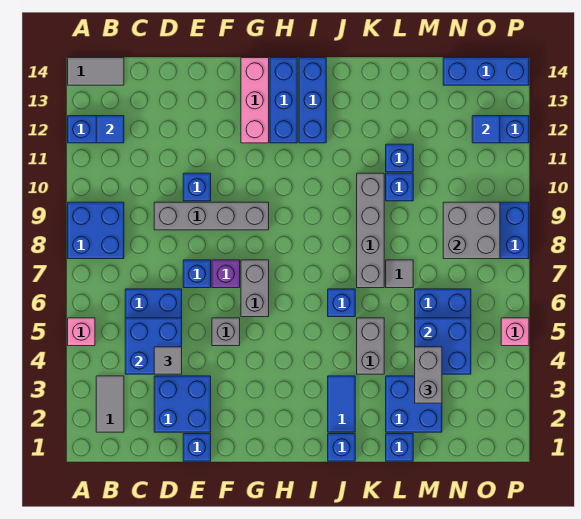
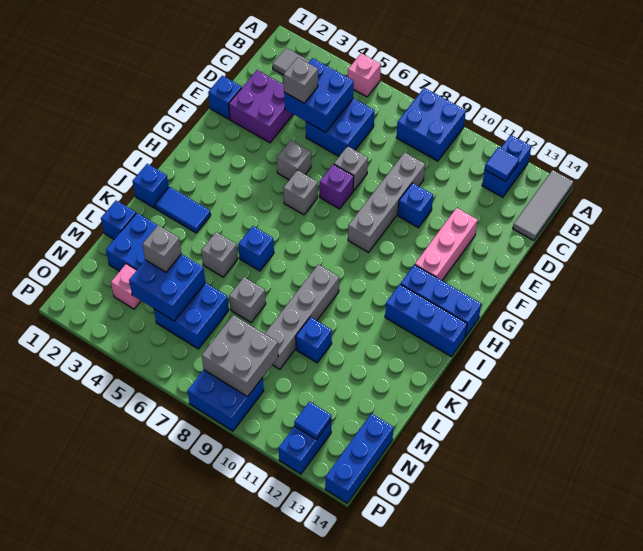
grey 1x2 tile [68,58,124,85] -> grey 1x3 tile [513,170,573,241]
blue 2x2 brick [154,376,211,432] -> purple 2x2 brick [229,70,293,143]
grey 1x1 tile [154,347,182,374] -> grey 1x1 brick [284,57,318,103]
blue 1x1 brick [183,260,211,288] -> grey 1x1 brick [334,146,368,191]
grey 1x2 brick [241,260,269,317] -> grey 1x1 brick [283,170,318,215]
pink 1x3 brick [241,58,269,143] -> pink 1x3 brick turned to [415,208,478,280]
grey 1x2 brick [357,318,384,374] -> grey 1x1 brick [201,232,238,277]
grey 1x4 brick [357,173,384,288] -> grey 1x4 brick turned to [265,264,339,369]
grey 1x1 tile [386,260,413,288] -> grey 1x1 brick [229,277,266,322]
blue 1x1 brick [386,144,413,172] -> none
grey 1x2 brick [415,347,442,403] -> grey 1x1 brick [142,225,181,272]
pink 1x1 brick [501,318,529,346] -> pink 1x1 brick moved to [111,264,141,309]

